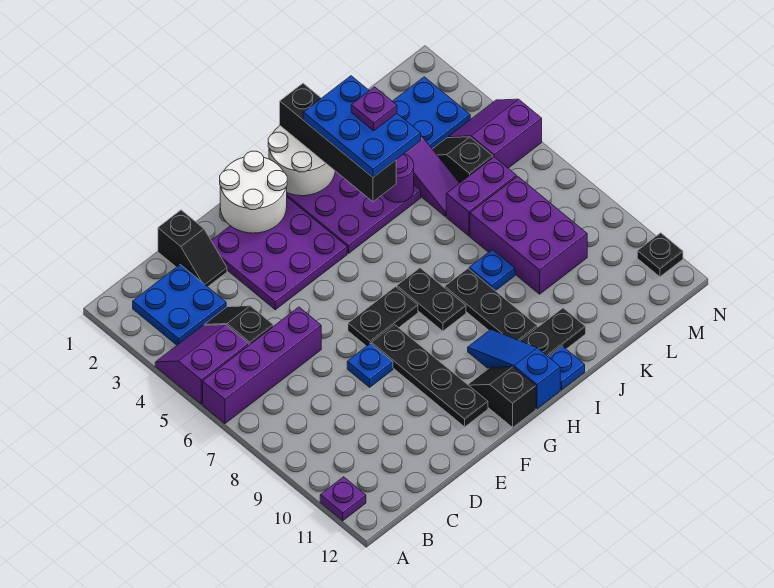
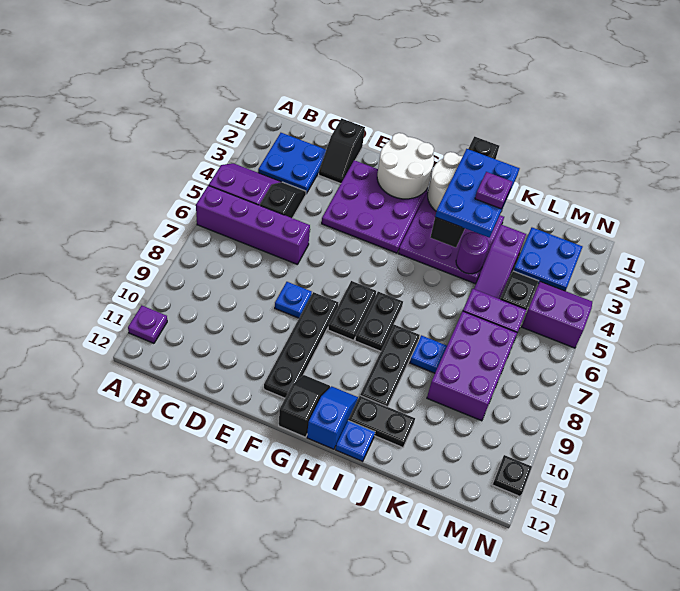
black 1x2 plate [348,287,418,346] -> black 1x2 plate turned to [328,281,376,340]
blue 1x3 slope [468,330,560,409] -> blue 1x2 slope [307,386,358,449]

